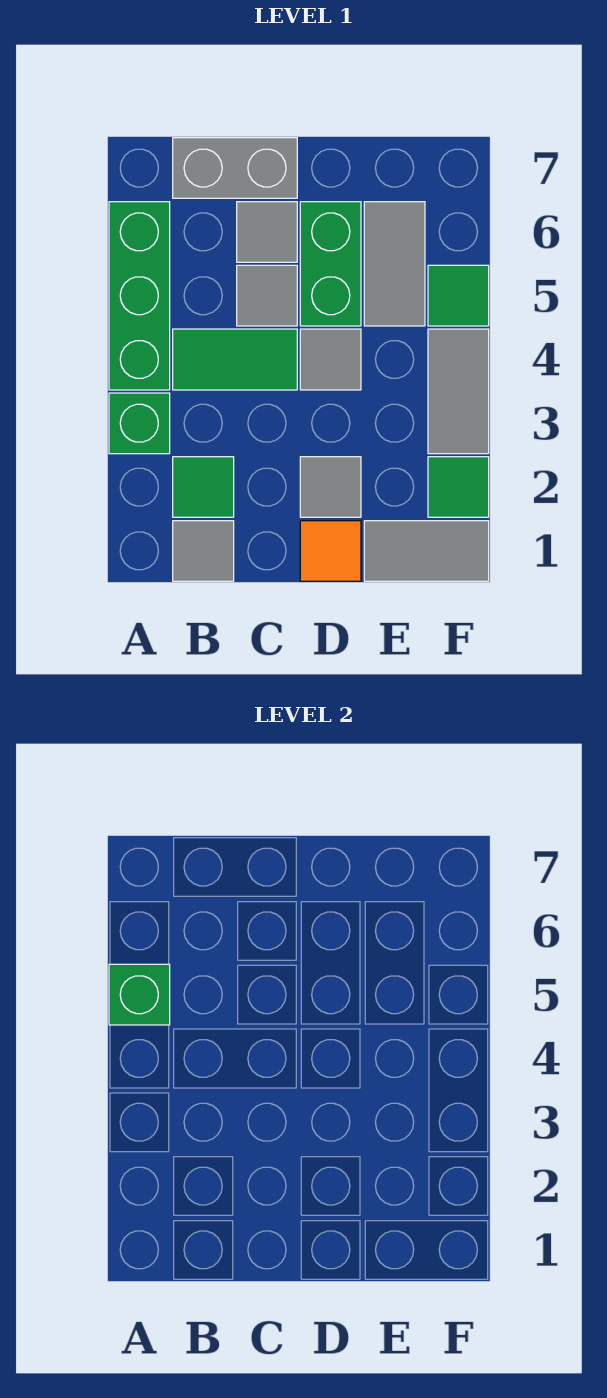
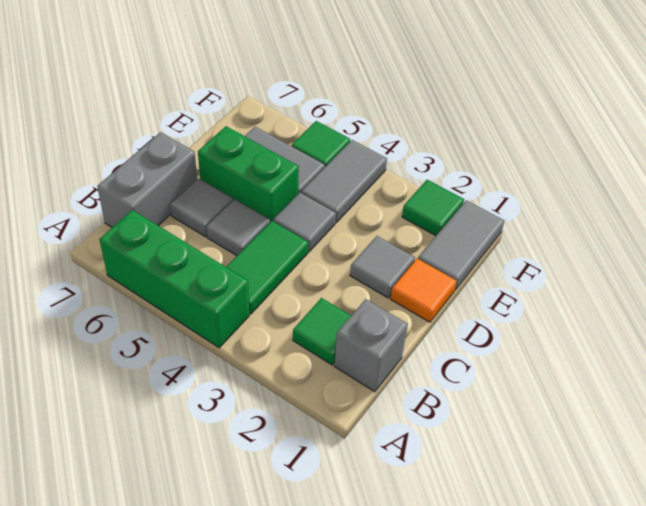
green 1x1 brick [109,393,170,454] -> none
green 1x1 brick [109,964,170,1025] -> none
grey 1x1 tile [173,521,234,581] -> grey 1x1 brick [334,299,408,392]
grey 1x2 tile [428,329,489,454] -> grey 1x2 tile turned to [301,140,387,223]

